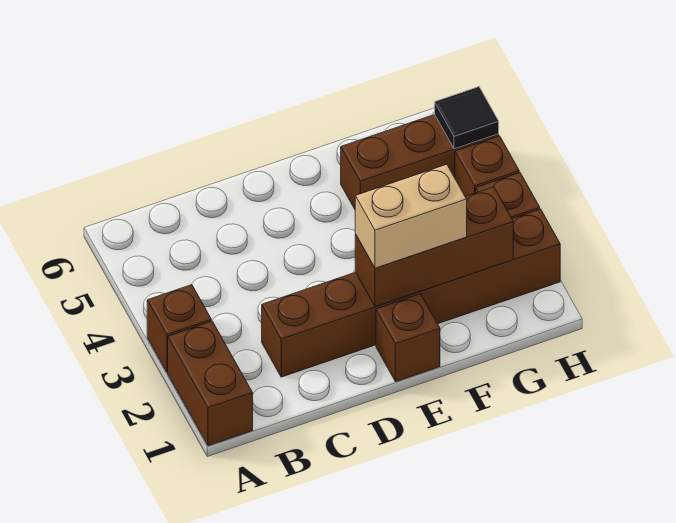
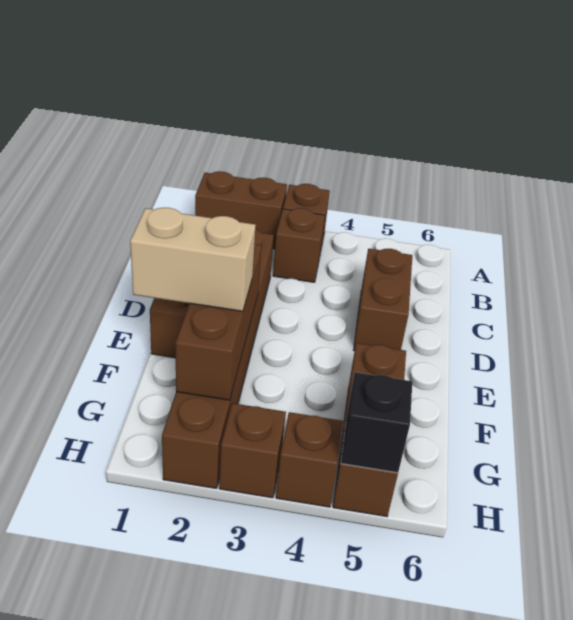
none -> brown 1x1 brick [273,208,325,282]
none -> brown 1x2 brick [353,249,412,351]
tan 1x2 brick [355,164,467,268] -> tan 1x2 brick turned to [130,208,256,311]
black 1x1 tile [435,87,499,149] -> black 1x1 brick [341,372,412,473]

